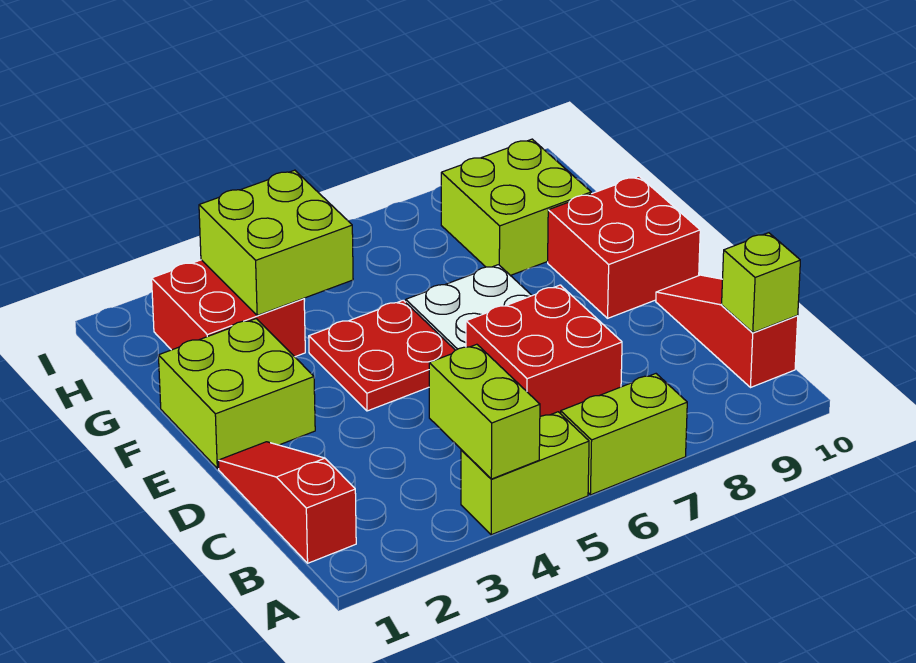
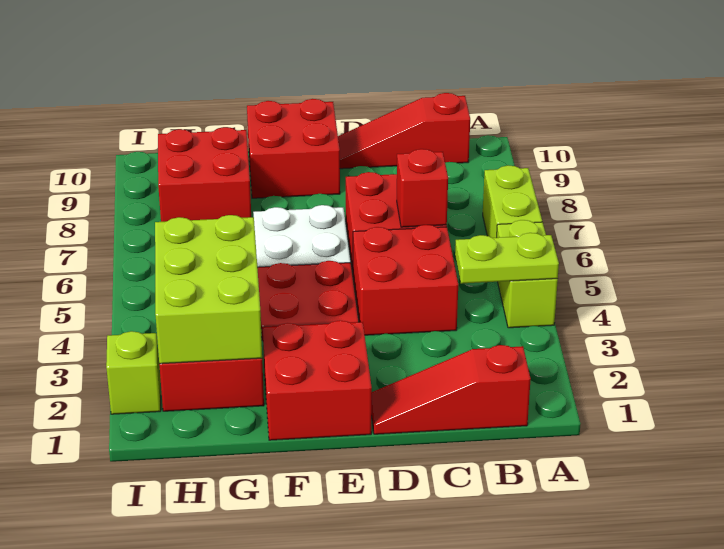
lime 1x2 brick [429,344,540,479] -> lime 1x2 plate [455,233,559,283]
lime 1x1 brick [722,233,800,333] -> lime 1x1 brick moved to [106,331,161,414]
none -> red 2x2 brick [353,225,458,335]
none -> red 1x1 brick [397,149,448,227]
lime 2x2 brick [158,319,315,469] -> red 2x2 brick [263,320,372,440]
lime 2x2 brick [199,170,353,315] -> lime 2x3 brick [155,215,262,364]
lime 2x2 brick [441,139,591,276] -> red 2x2 brick [158,127,251,222]

